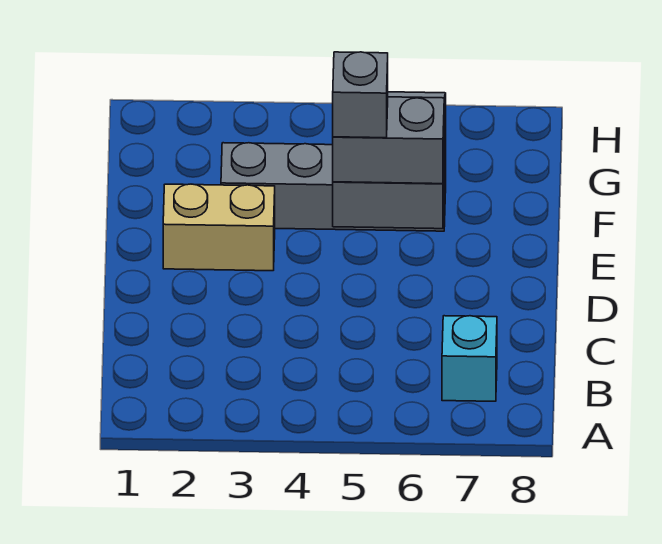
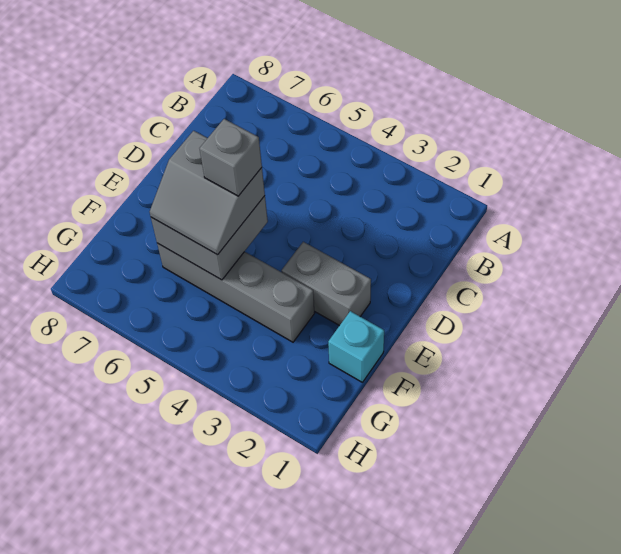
cyan 1x1 brick [442,316,497,401] -> cyan 1x1 brick moved to [328,311,384,382]
tan 1x2 brick [163,184,275,271] -> grey 1x2 brick [281,242,371,326]

